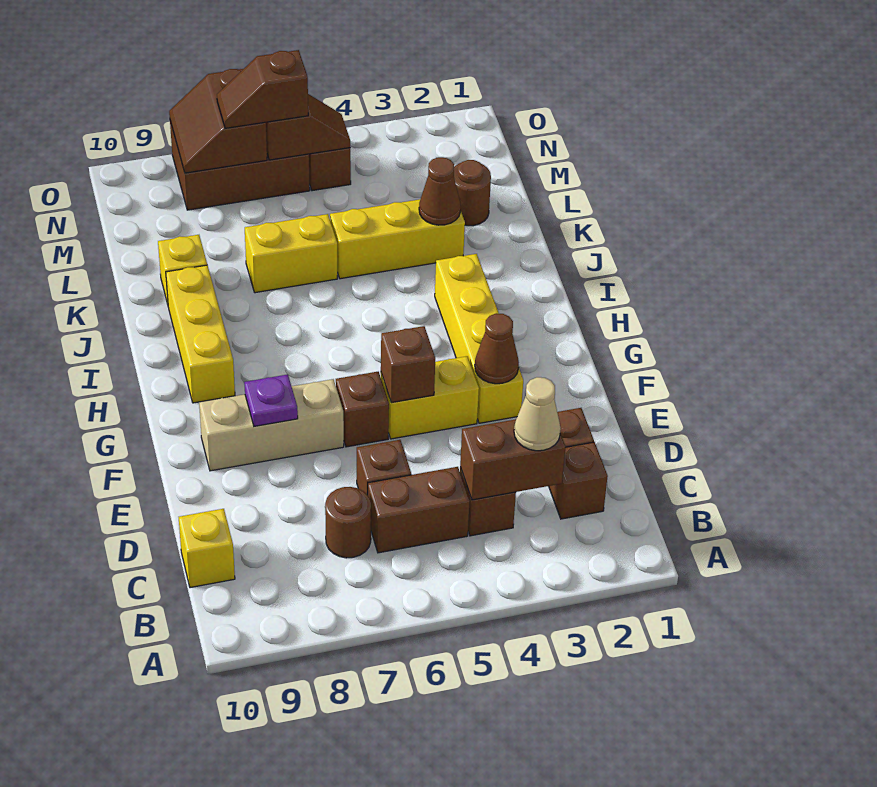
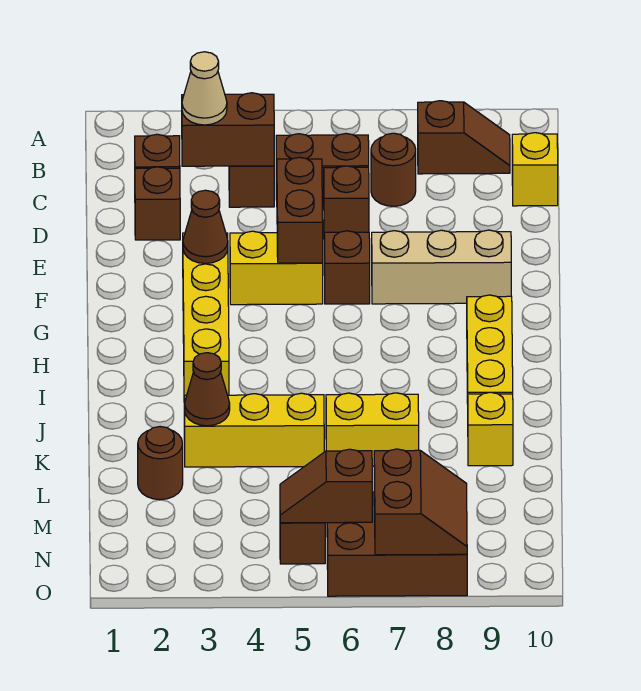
brown 1x1 brick [381,326,435,403] -> brown 1x2 brick [277,157,323,263]
purple 1x1 plate [244,375,298,426] -> none
brown 1x2 slope [217,50,308,128] -> brown 1x2 slope moved to [418,101,510,174]

